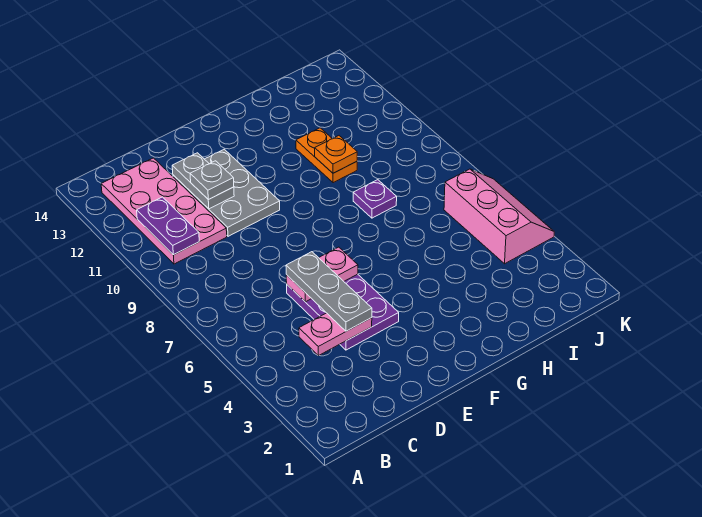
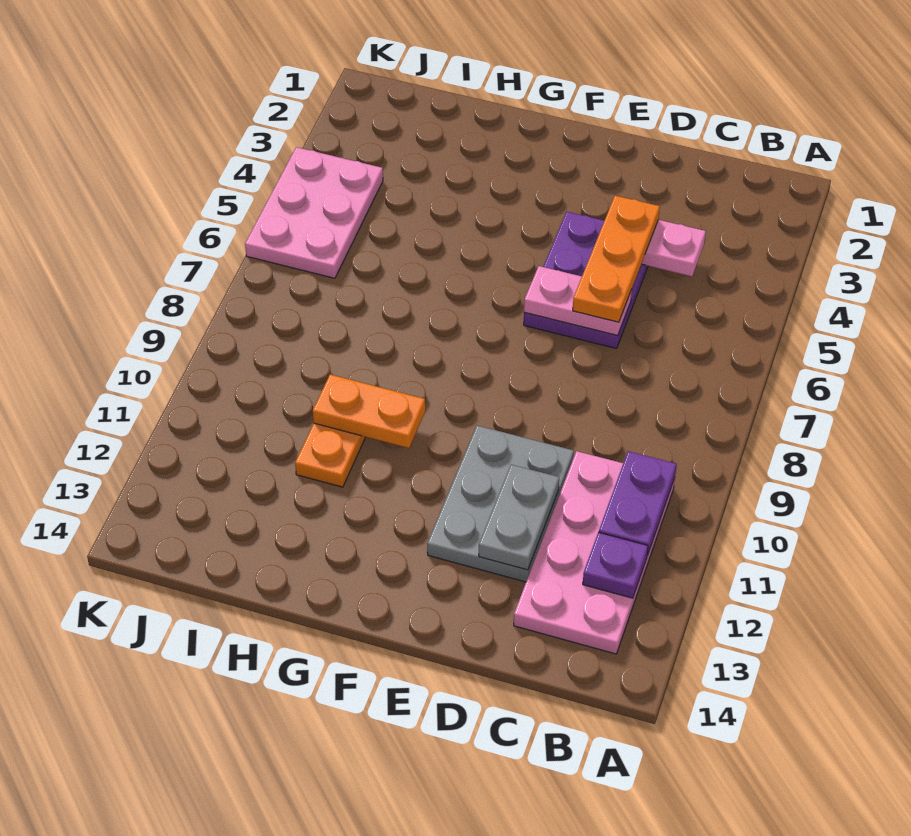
grey 1x3 plate [286,252,372,331] -> orange 1x3 plate [573,196,660,322]
grey 1x1 plate [190,161,234,200] -> none
purple 1x1 plate [353,180,397,218] -> purple 1x1 plate moved to [583,532,648,598]
orange 1x1 plate [315,136,357,173] -> orange 1x2 plate [313,374,425,448]
pink 2x3 slope [444,169,554,264] -> pink 2x3 plate [245,147,383,278]

